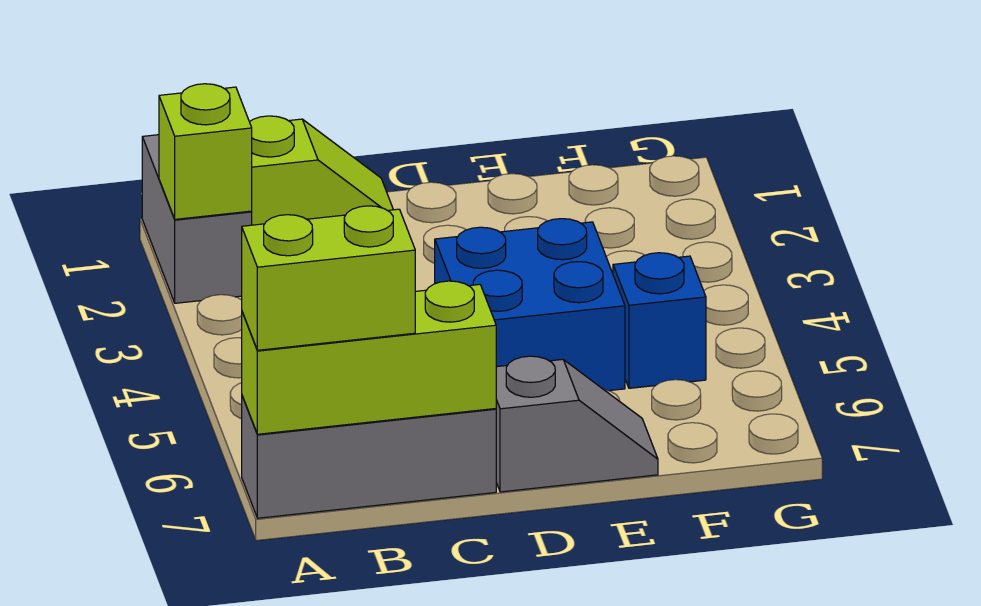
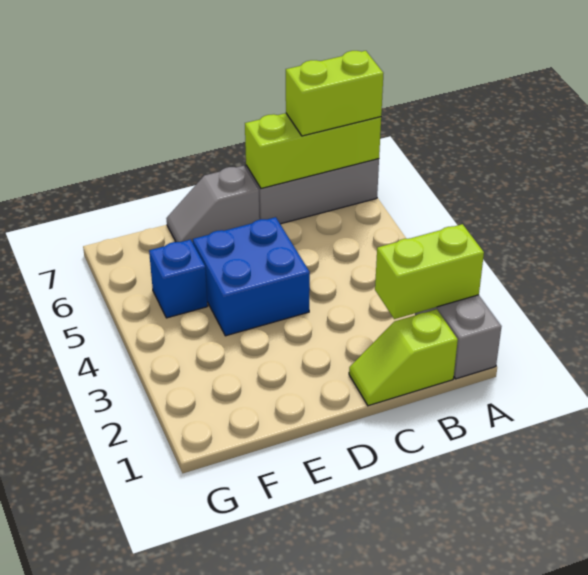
lime 1x1 brick [159,84,252,219] -> lime 1x2 brick [375,224,484,319]

